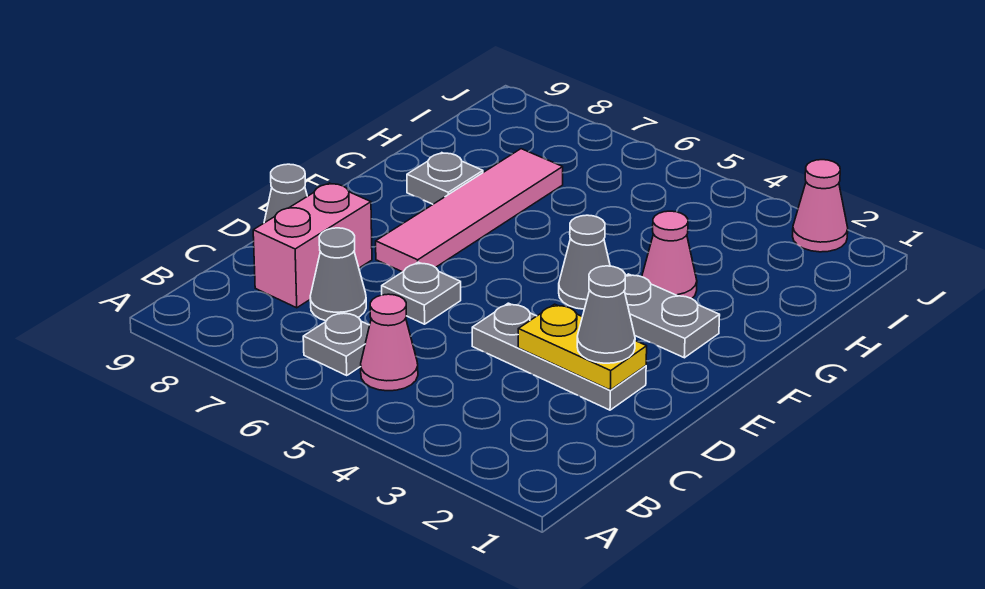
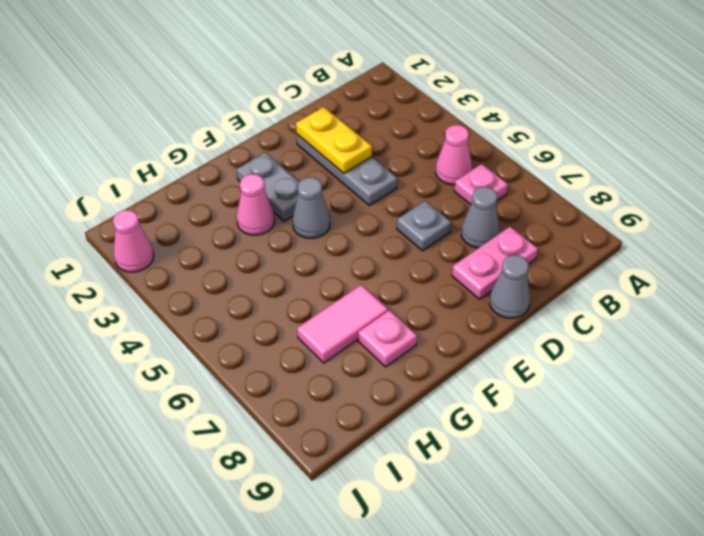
grey 1x1 plate [303,312,370,375] -> pink 1x1 plate [454,164,508,204]
pink 1x2 brick [253,183,372,308] -> pink 1x2 plate [452,227,538,299]
grey 1x1 cone [577,266,635,363] -> none
pink 1x4 tile [376,149,563,272] -> pink 1x2 tile [297,285,388,363]
grey 1x1 plate [407,153,483,204] -> pink 1x1 plate [358,310,417,367]

